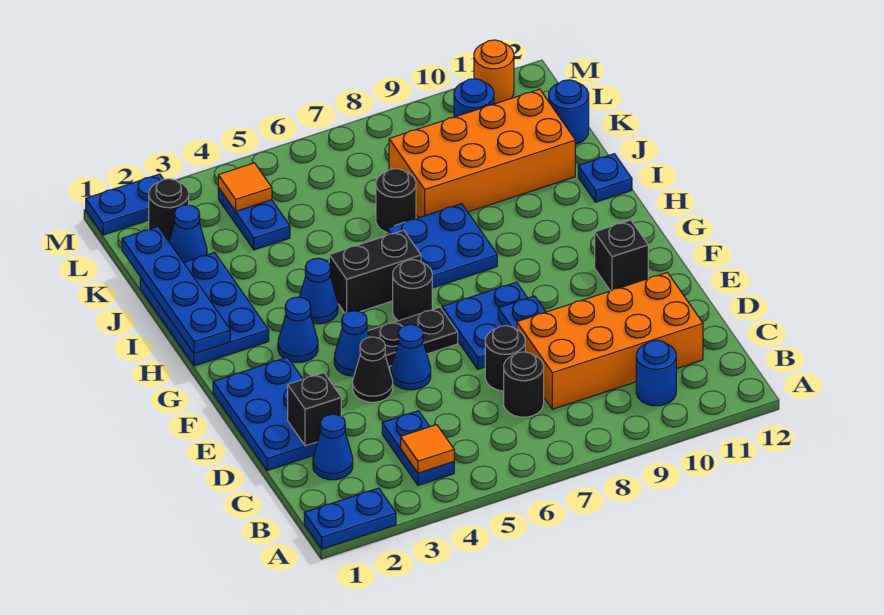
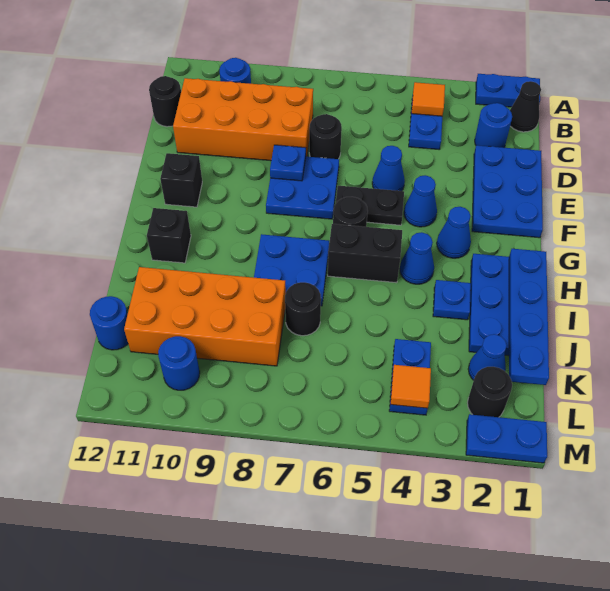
blue 1x1 cone [313,414,353,480] -> blue 1x1 round brick [475,103,512,148]
black 1x1 round brick [504,352,544,417] -> black 1x1 round brick moved to [149,76,181,127]
black 1x1 brick [288,373,341,446] -> black 1x1 brick moved to [147,208,191,263]
black 1x1 cone [353,337,393,402] -> black 1x1 cone moved to [510,81,541,132]
blue 1x1 plate [578,154,632,202] -> blue 1x1 plate moved to [433,280,471,320]
orange 1x1 round brick [474,40,514,104] -> none

